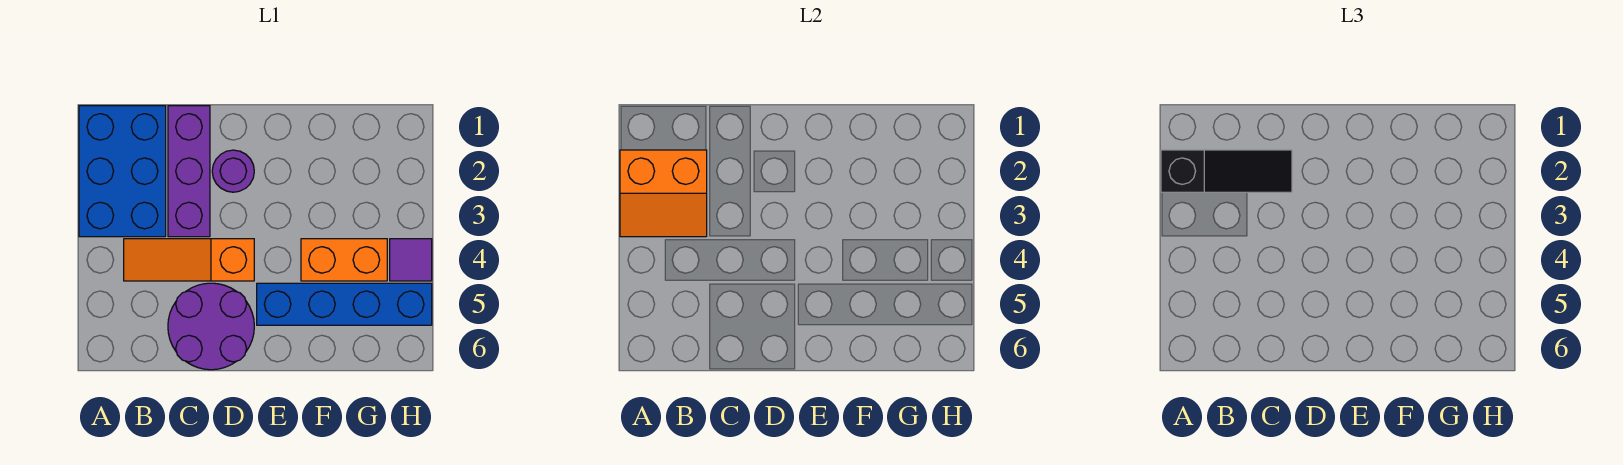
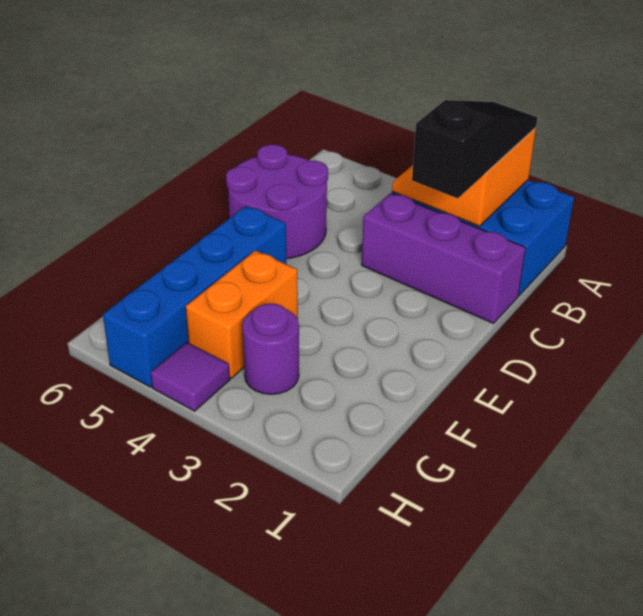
black 1x3 slope [1161,150,1292,192] -> black 1x3 slope turned to [412,100,538,198]
orange 1x3 slope [124,239,254,281] -> none
purple 1x1 round brick [212,150,254,192] -> purple 1x1 round brick moved to [243,304,299,394]

